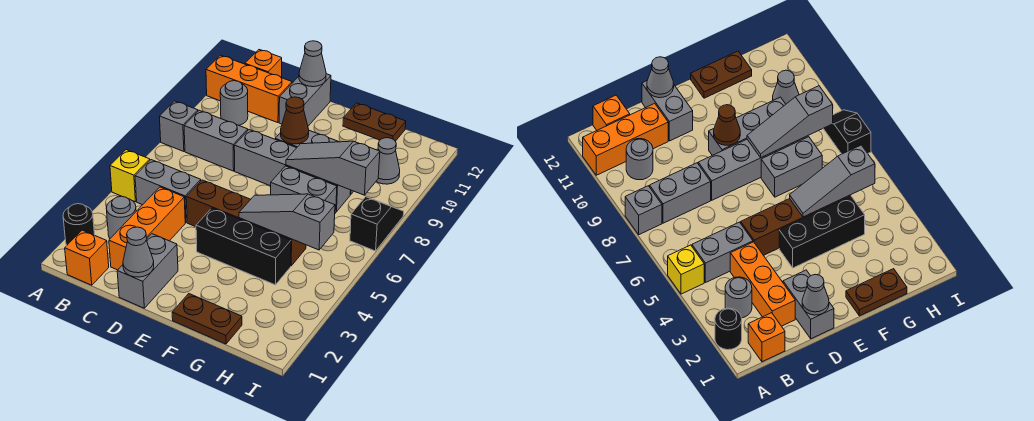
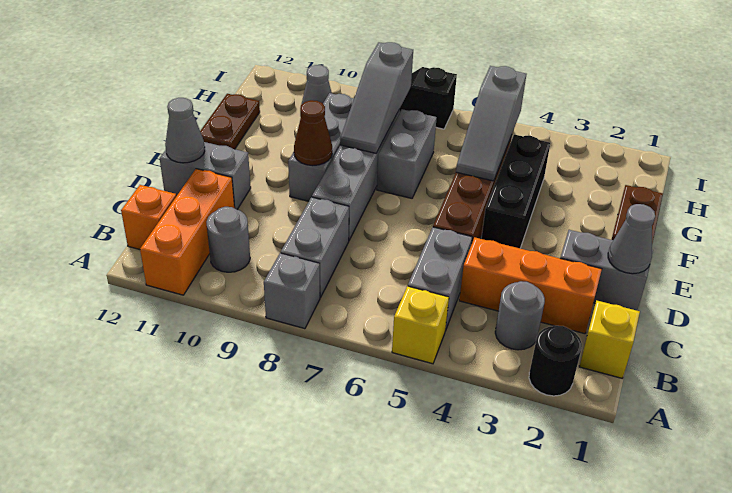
orange 1x1 brick [65,230,109,285] -> yellow 1x1 brick [579,300,640,378]

